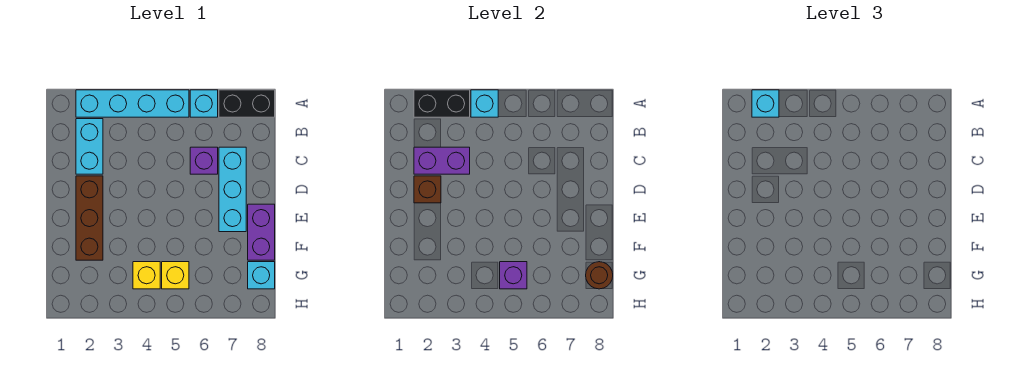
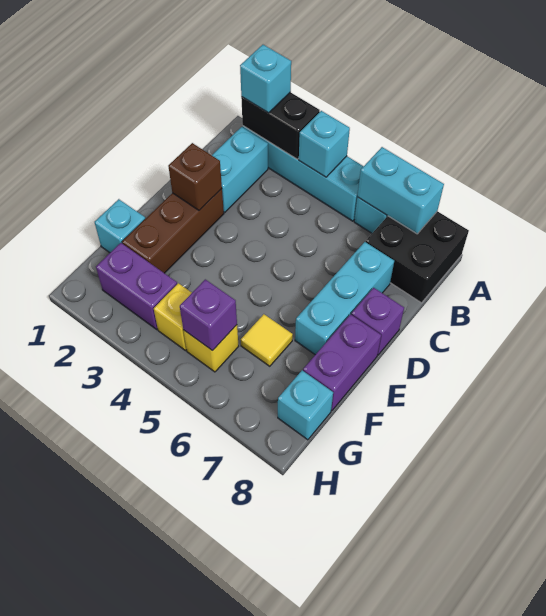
none -> cyan 1x2 brick [357,147,444,234]
black 1x2 brick [219,90,275,117] -> black 2x2 brick [366,211,469,303]
purple 1x2 brick [414,147,470,174] -> purple 1x2 brick moved to [96,243,177,329]
purple 1x1 brick [190,147,218,174] -> purple 1x1 brick moved to [351,288,404,355]
none -> cyan 1x1 brick [95,199,145,253]
none -> yellow 1x1 tile [241,314,293,366]
brown 1x1 round brick [586,262,613,289] -> none

